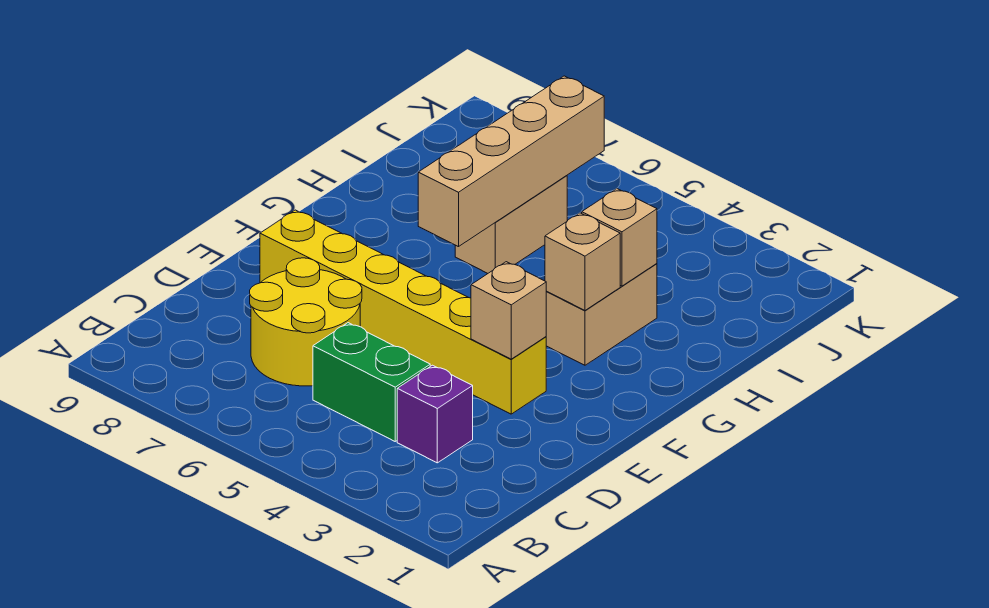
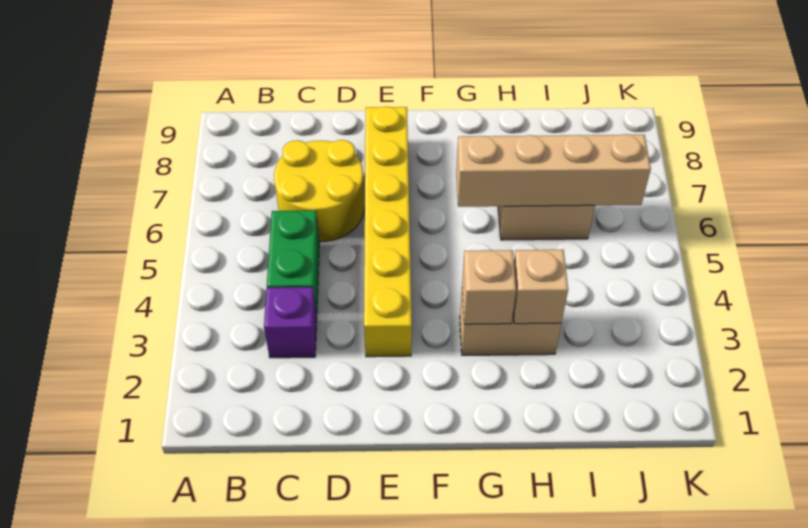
tan 1x1 brick [471,262,546,359] -> none

